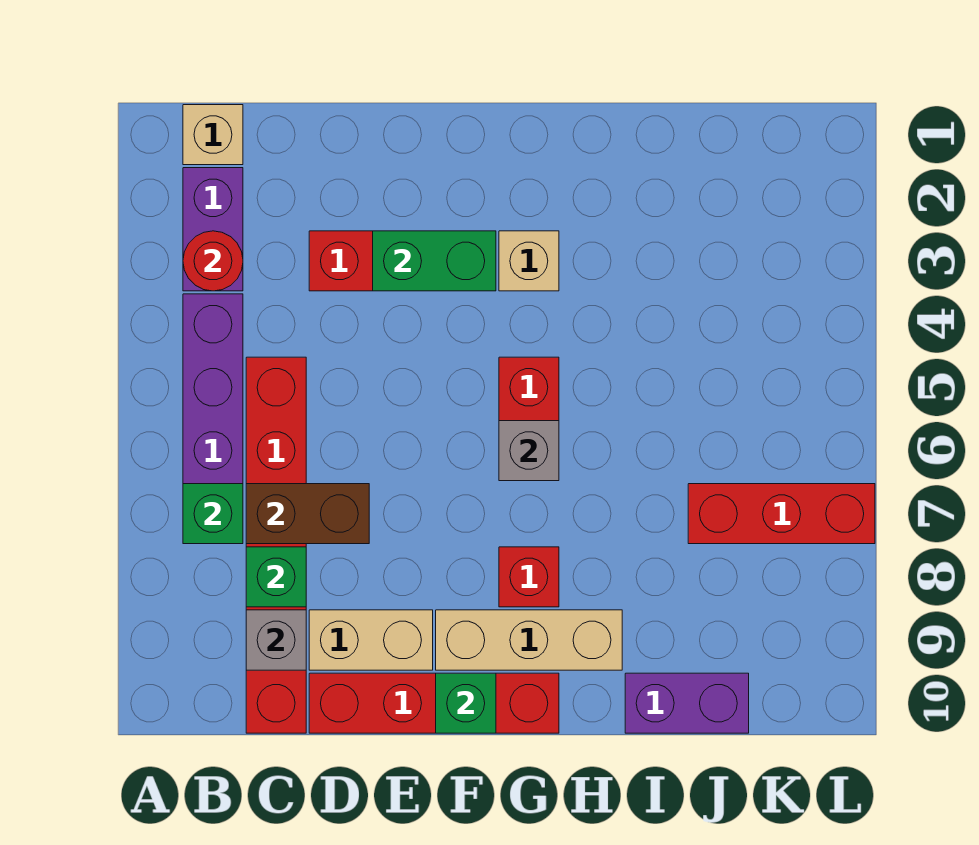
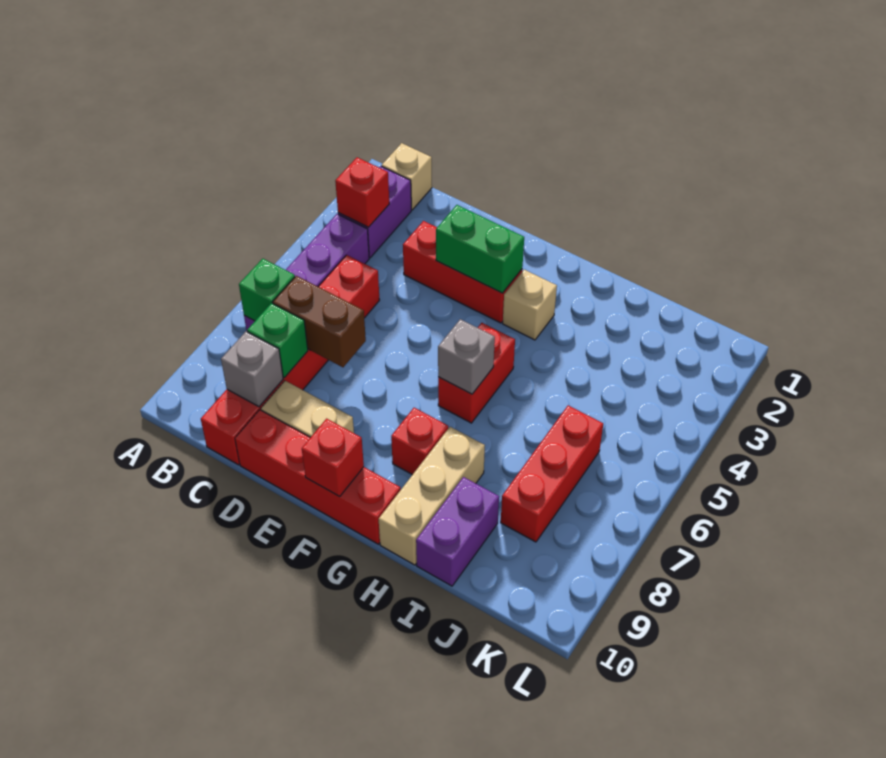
red 1x1 round brick [183,231,243,291] -> red 1x1 brick [335,157,389,227]
tan 1x3 brick [436,610,622,670] -> tan 1x3 brick turned to [379,427,485,565]
green 1x1 brick [436,673,496,733] -> red 1x1 brick [302,419,364,496]
purple 1x2 brick [625,673,749,733] -> purple 1x2 brick turned to [416,477,499,586]
red 1x3 brick [688,484,875,544] -> red 1x3 brick turned to [501,406,603,542]

